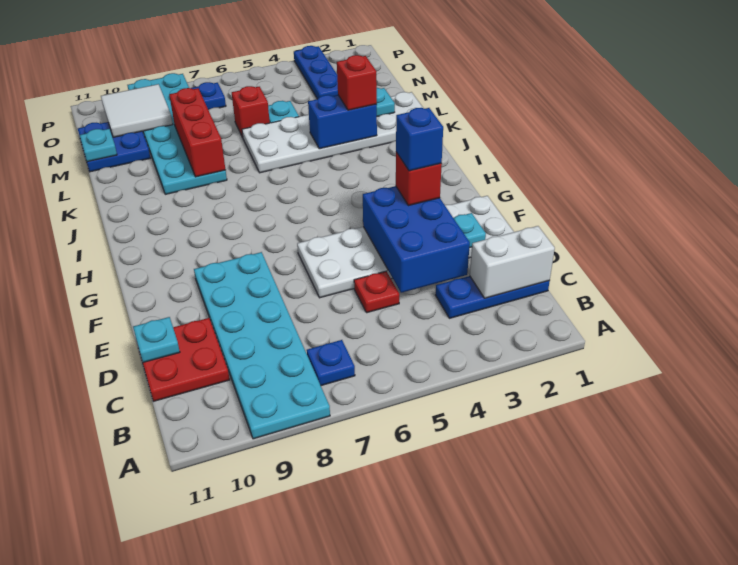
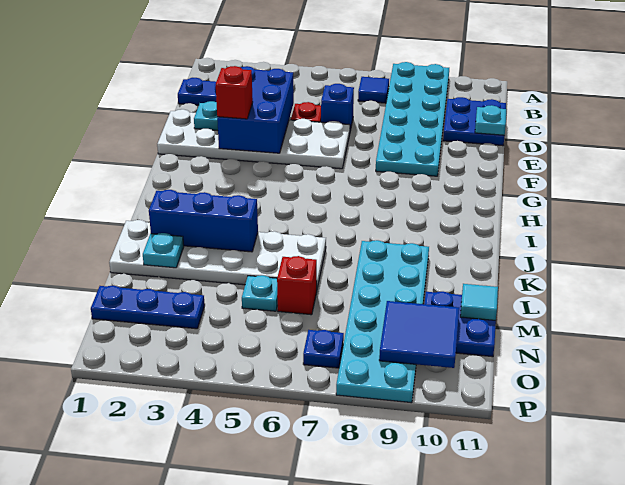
blue 1x1 plate [307,340,355,386] -> blue 1x1 tile [358,77,389,103]
white 1x2 brick [470,226,555,298] -> none
red 2x2 plate [139,318,230,401] -> blue 2x2 plate [443,97,506,146]
blue 1x1 brick [396,108,443,171] -> blue 1x1 brick moved to [321,84,354,131]
blue 1x2 brick [308,95,377,149] -> blue 1x3 brick [149,190,258,252]
red 1x1 brick [337,55,377,110] -> none
red 1x3 brick [169,88,226,177] -> none
cyan 1x1 plate [80,129,117,162] -> cyan 1x1 tile [460,284,498,320]
blue 1x3 plate [294,46,338,99] -> blue 1x3 plate turned to [91,286,205,329]
white 2x2 tile [101,84,173,137] -> blue 2x2 tile [379,301,459,368]

